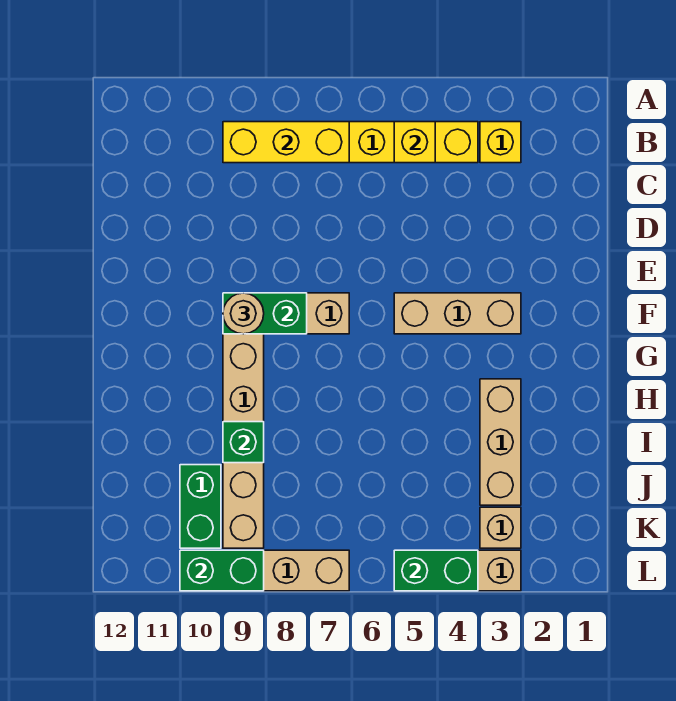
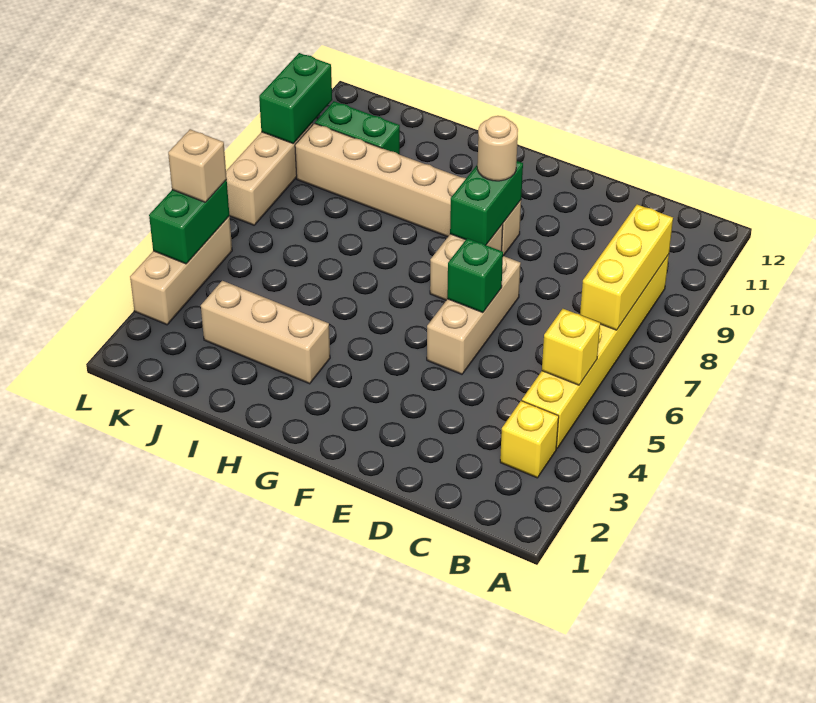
tan 1x3 brick [394,293,521,334] -> tan 1x3 brick moved to [427,256,521,374]
green 1x1 brick [223,422,264,463] -> green 1x1 brick moved to [447,238,503,313]
tan 1x1 brick [480,507,521,548] -> tan 1x1 brick moved to [168,129,227,202]

